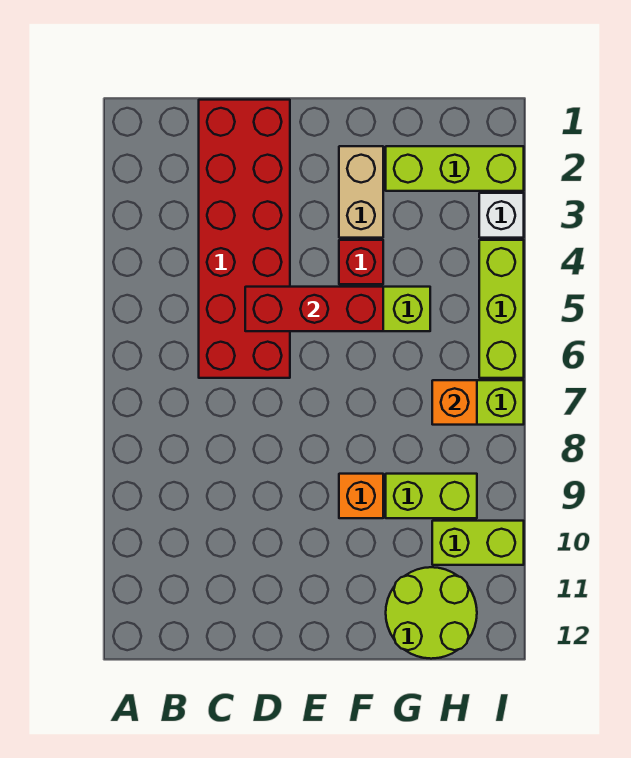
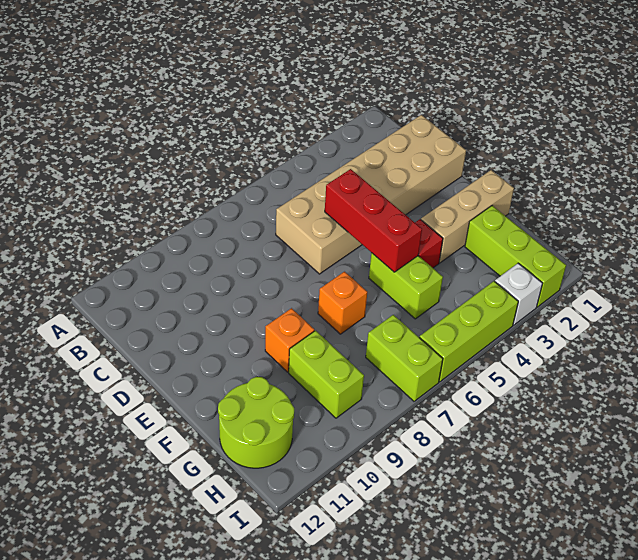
red 2x6 brick [199,100,290,378] -> tan 2x6 brick [276,115,466,274]
tan 1x2 brick [339,146,383,238] -> tan 1x3 brick [421,170,514,263]
orange 1x1 brick [432,380,477,425] -> orange 1x1 brick moved to [318,272,367,334]
lime 1x2 brick [432,521,524,565] -> none

